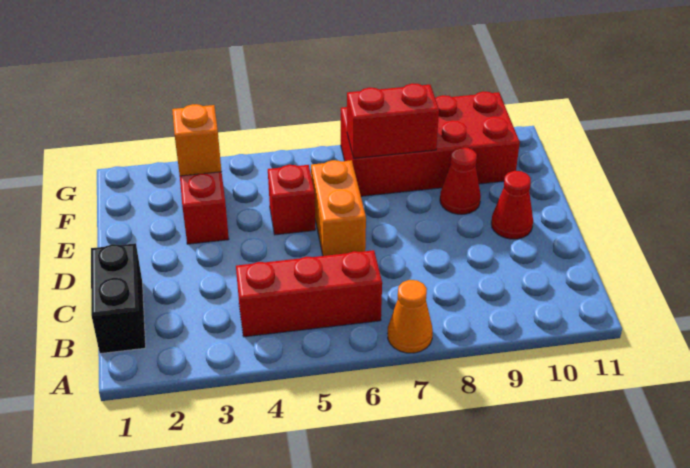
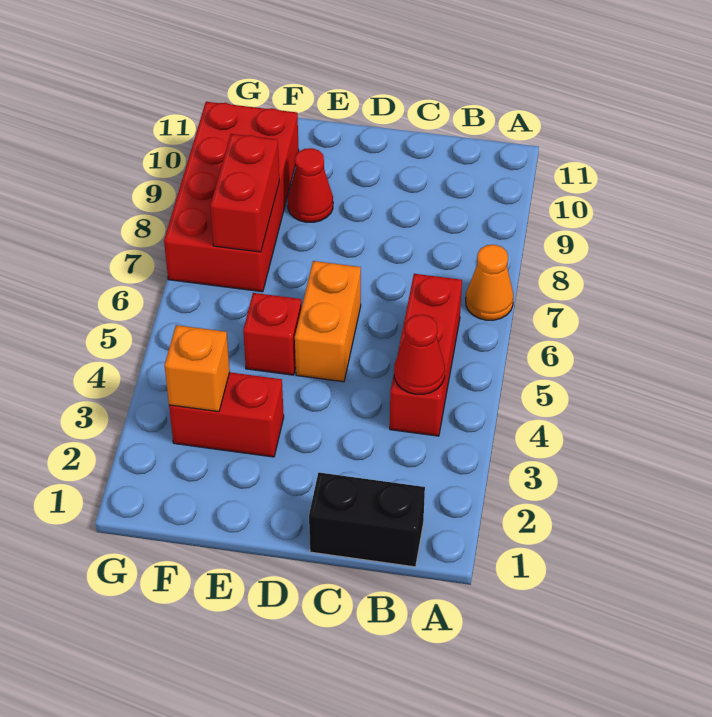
orange 1x2 brick [311,160,366,256] -> orange 1x2 brick turned to [295,261,361,382]
red 1x1 cone [491,171,533,239] -> red 1x1 cone moved to [394,315,445,394]

